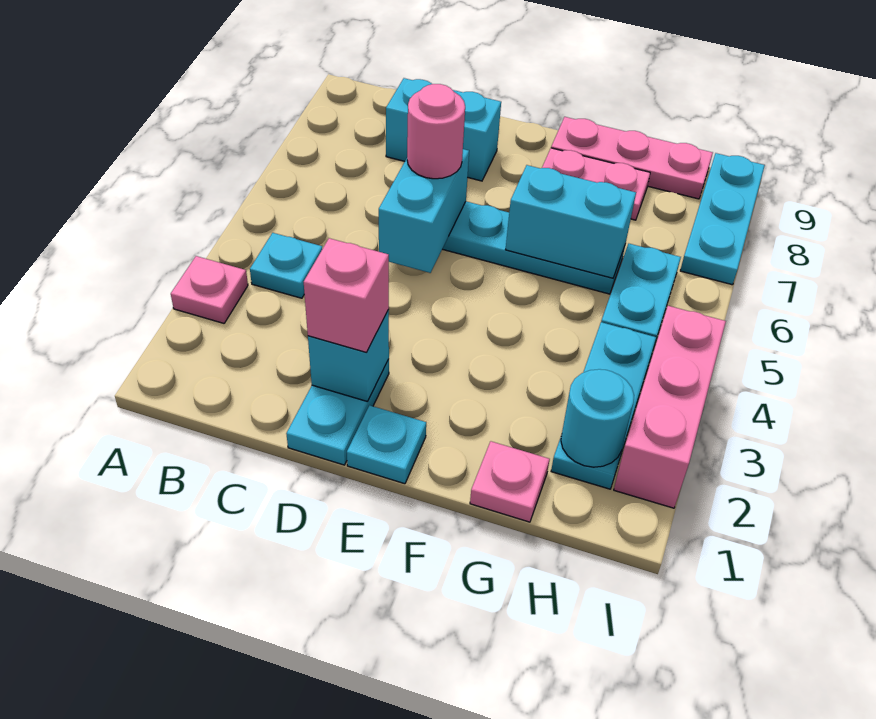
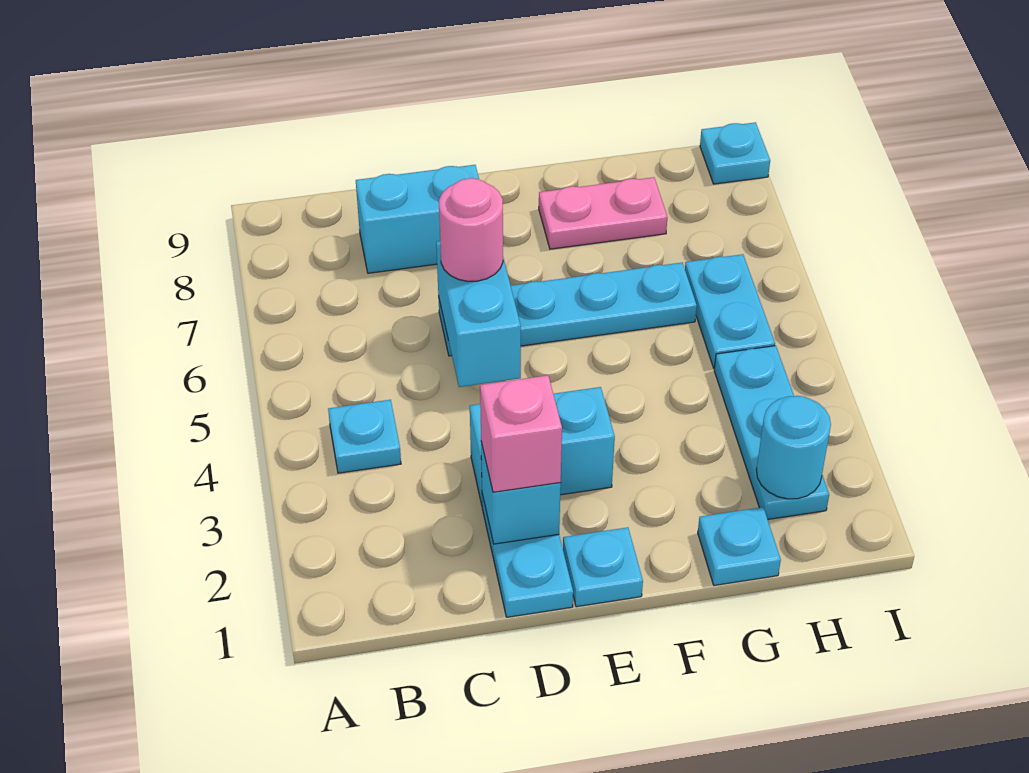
pink 1x1 plate [171,256,248,323] -> none
cyan 1x2 brick [506,165,636,278] -> cyan 1x2 brick moved to [470,387,615,505]
pink 1x3 plate [551,117,713,199] -> none
pink 1x1 plate [470,441,550,522] -> cyan 1x1 plate [698,507,781,585]
pink 1x3 brick [614,306,726,508] -> none
cyan 1x3 plate [680,153,765,285] -> cyan 1x1 plate [700,122,770,184]

